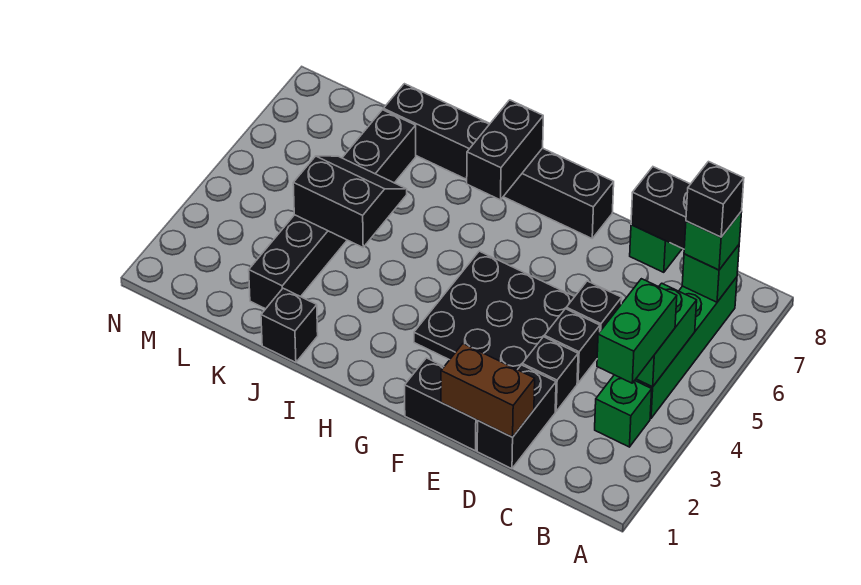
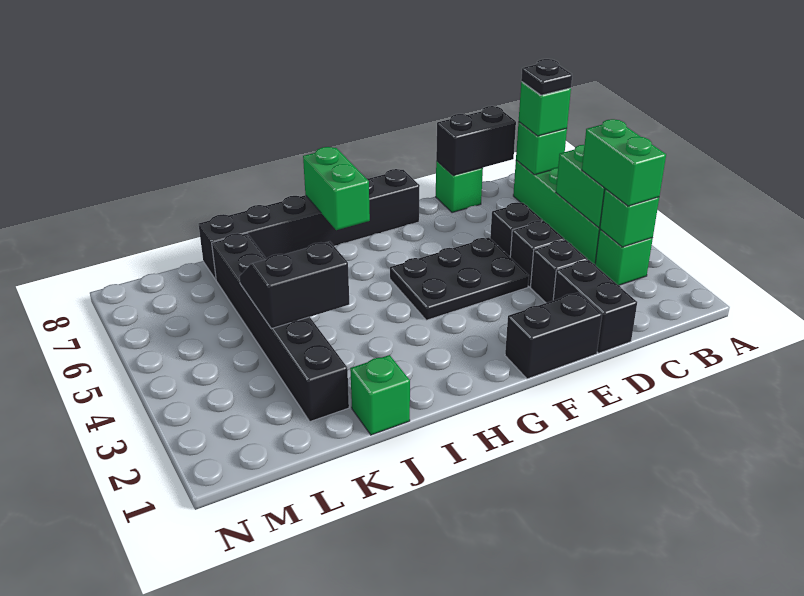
none -> green 1x1 brick [600,189,659,247]
black 1x1 brick [686,162,744,237] -> black 1x1 plate [521,59,572,95]
brown 1x2 brick [441,344,535,437] -> none
black 3x3 plate [414,251,574,370] -> black 2x3 plate [390,237,529,320]
black 1x2 brick [467,100,543,200] -> green 1x2 brick [303,147,370,230]
black 1x1 brick [261,288,318,362] -> green 1x1 brick [350,355,410,435]

